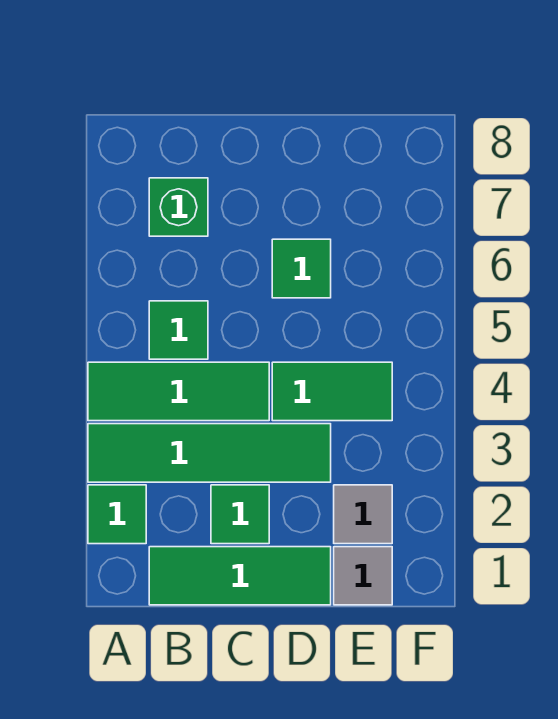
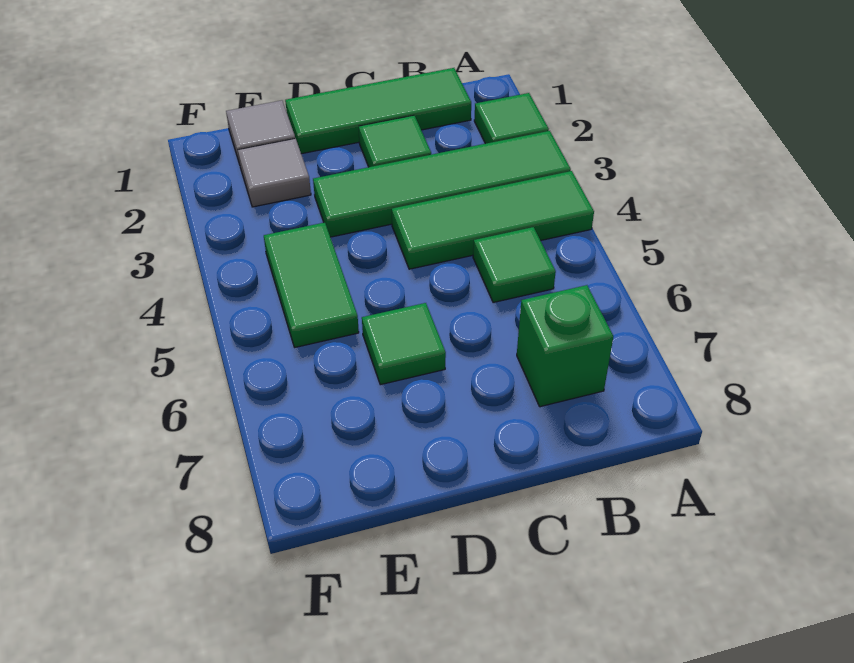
green 1x2 tile [272,362,392,421] -> green 1x2 tile turned to [264,223,359,347]

